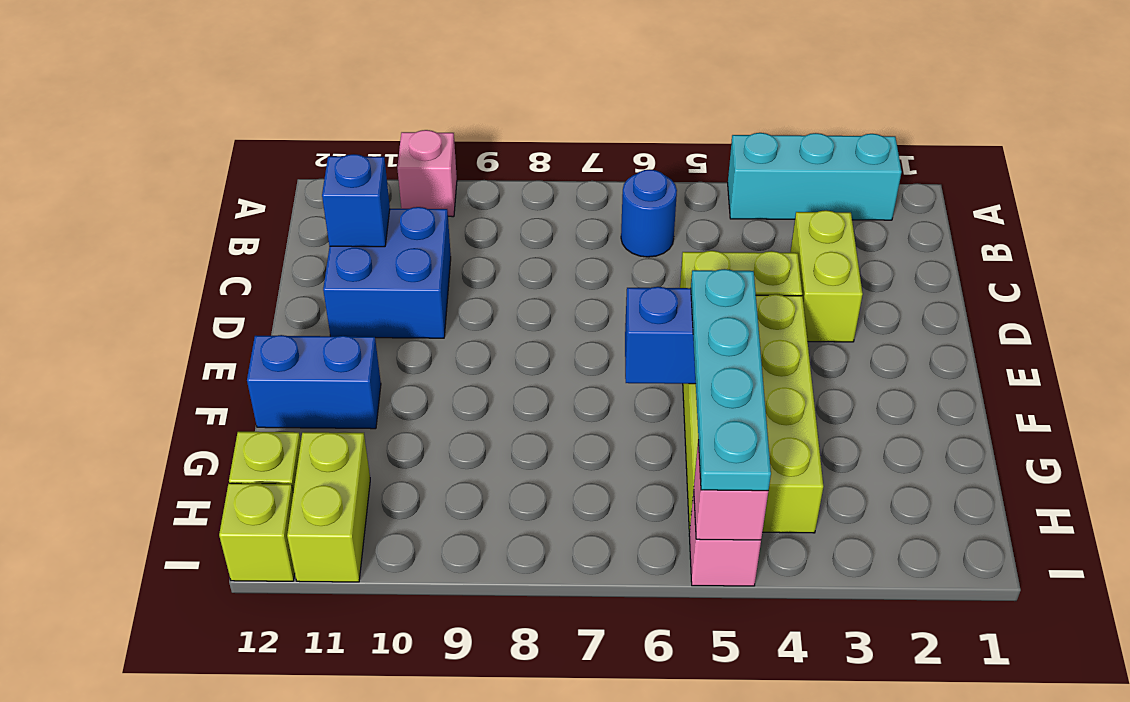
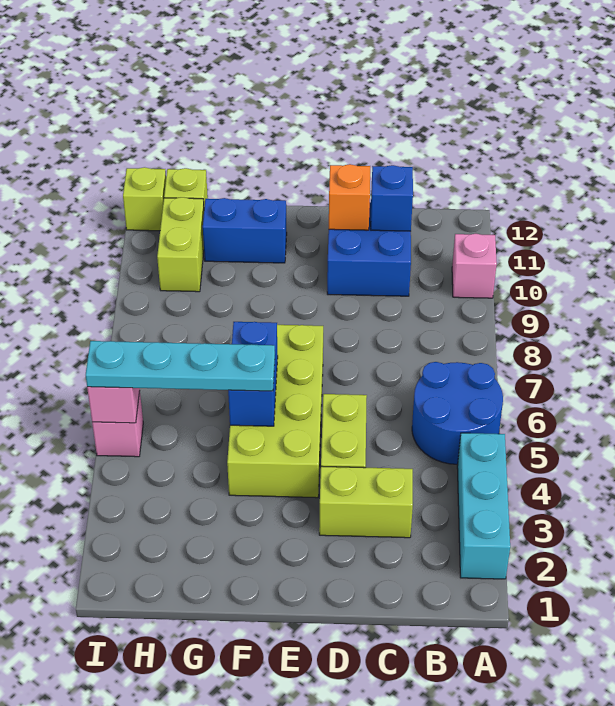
blue 1x1 round brick [621,170,677,257] -> blue 2x2 round brick [412,362,503,464]
none -> orange 1x1 brick [329,164,370,230]
lime 2x4 brick [683,294,823,533] -> lime 2x4 brick turned to [227,325,323,498]
blue 1x2 brick [247,335,381,429] -> blue 1x2 brick turned to [203,198,287,263]
lime 1x2 brick [287,432,370,582] -> lime 1x2 brick turned to [157,197,204,292]

